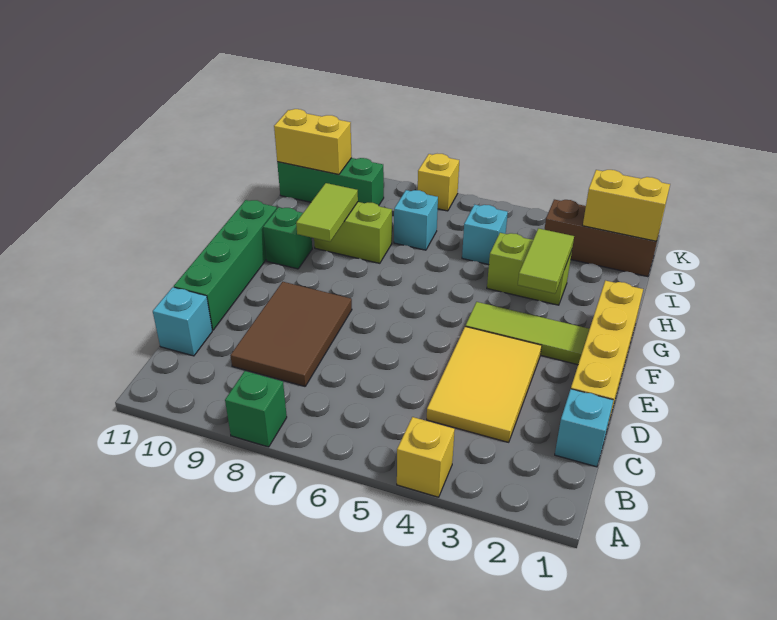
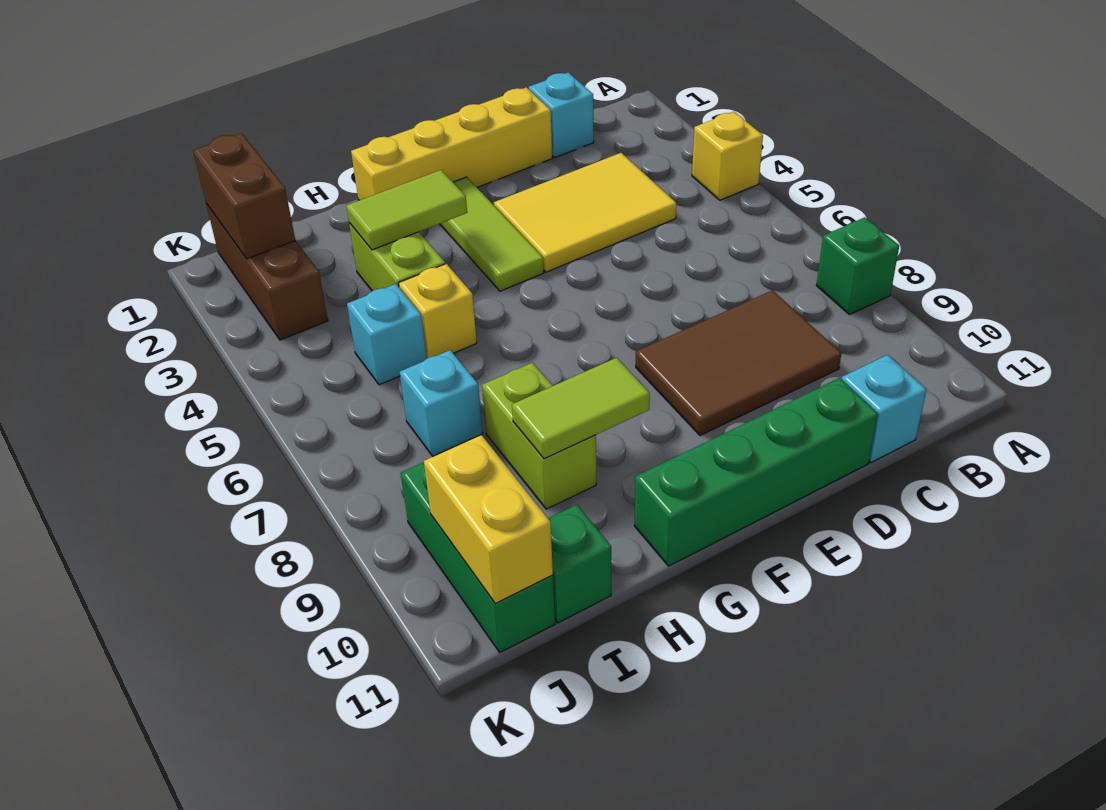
green 1x1 brick [263,207,312,269] -> green 1x1 brick moved to [548,505,611,623]
yellow 1x2 brick [583,170,670,241] -> brown 1x2 brick [193,133,295,259]
yellow 1x1 brick [418,154,459,211] -> yellow 1x1 brick moved to [399,264,477,358]

